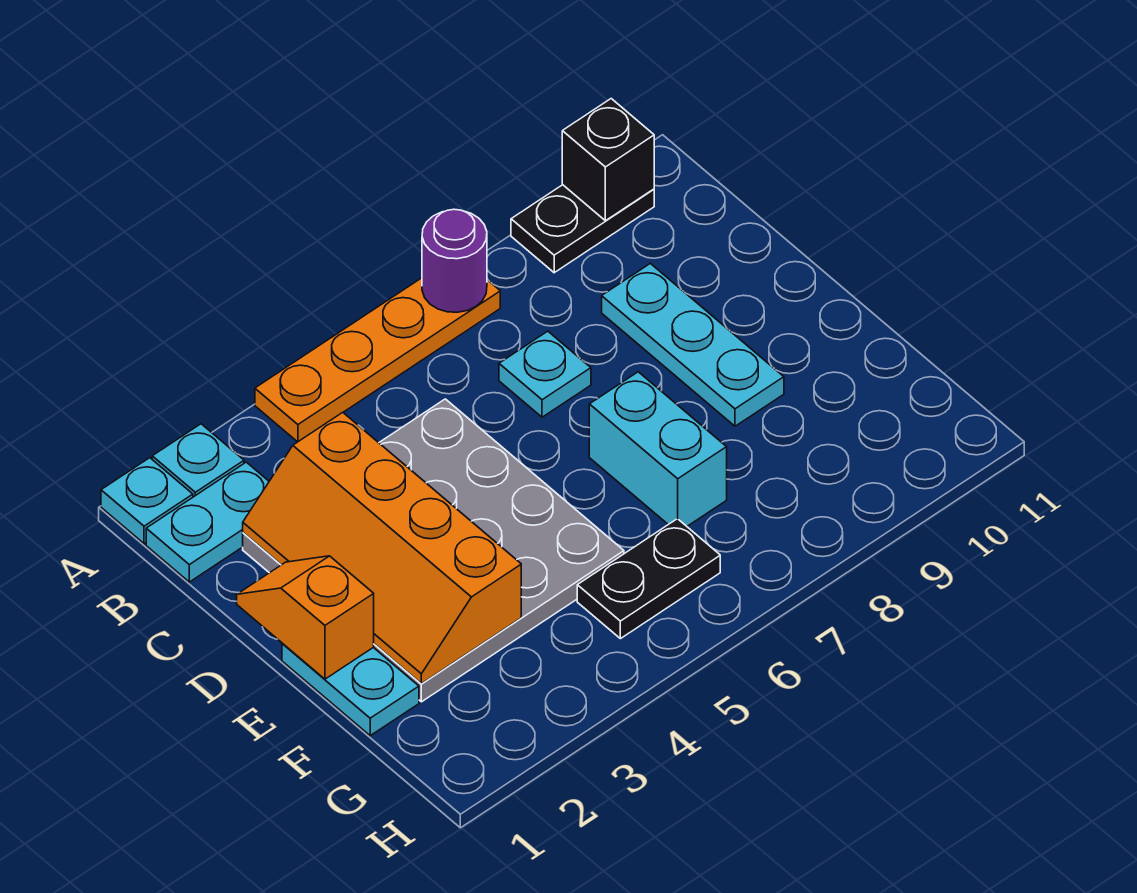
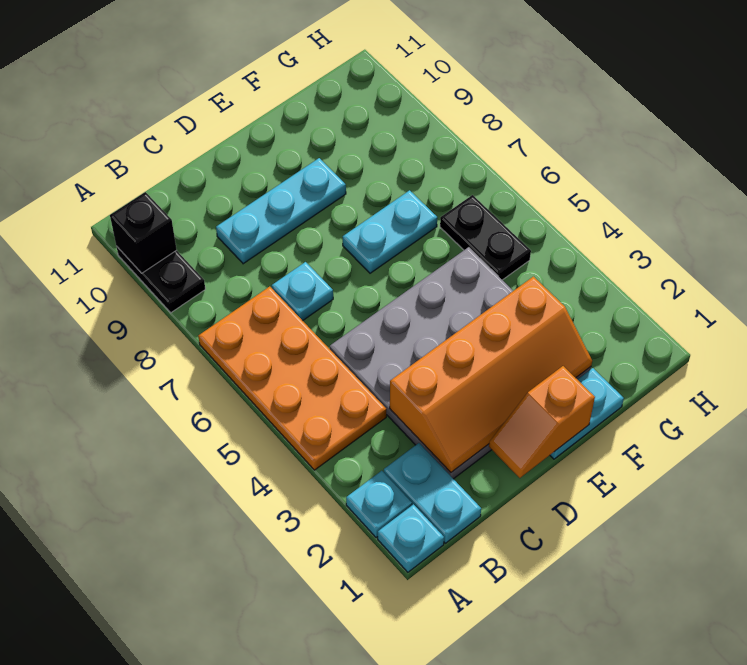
orange 1x4 plate [255,278,500,442] -> orange 2x4 plate [198,287,386,470]
purple 1x1 round brick [422,209,487,312] -> none
cyan 1x2 brick [589,372,727,526] -> cyan 1x2 plate [343,190,437,273]

